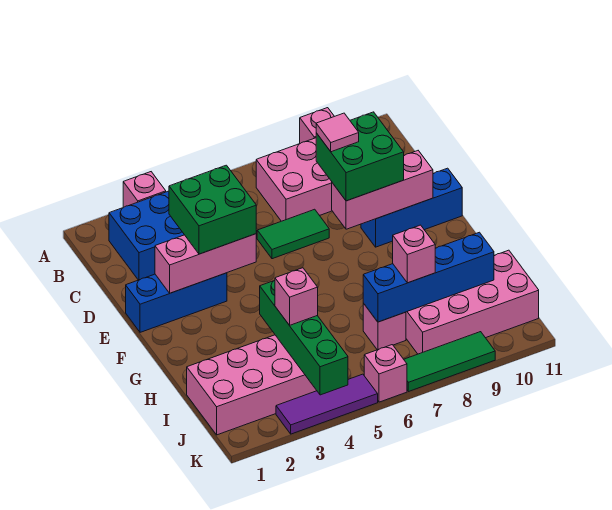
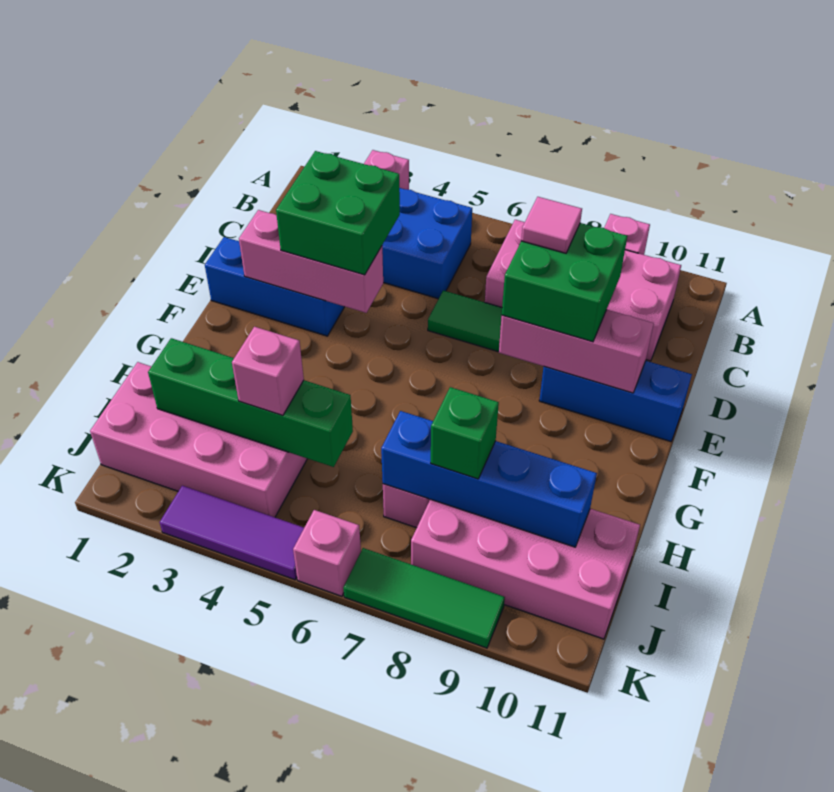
green 1x4 brick [260,280,348,395] -> green 1x4 brick turned to [148,338,353,467]
pink 1x1 brick [393,225,435,283] -> green 1x1 brick [431,387,499,479]

